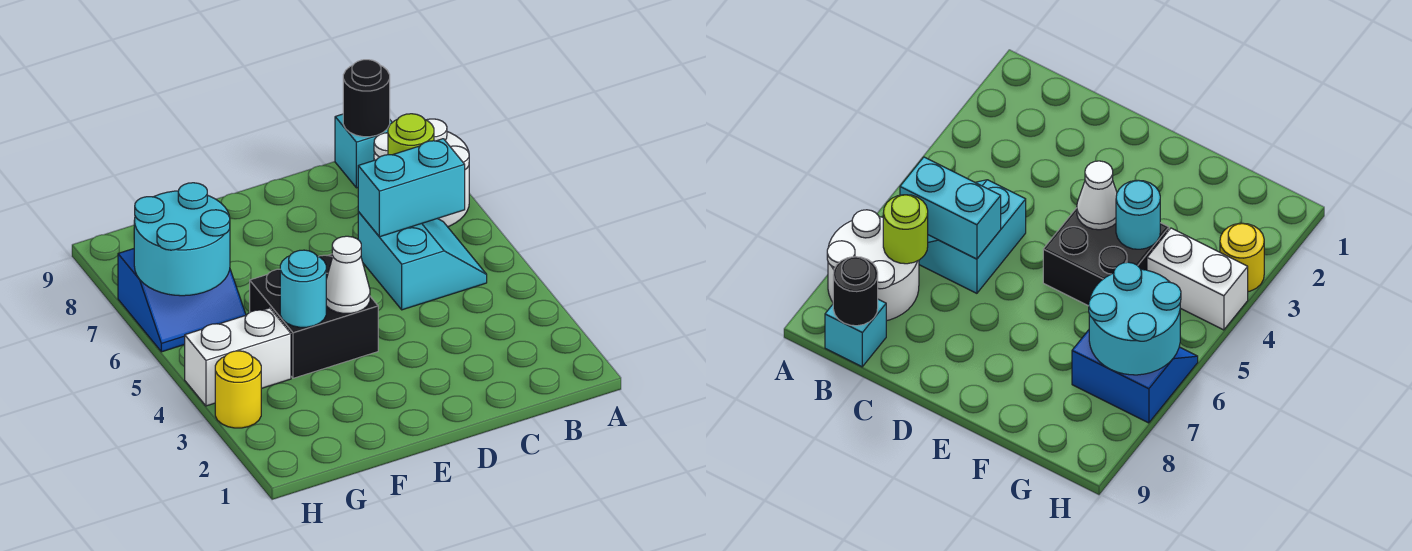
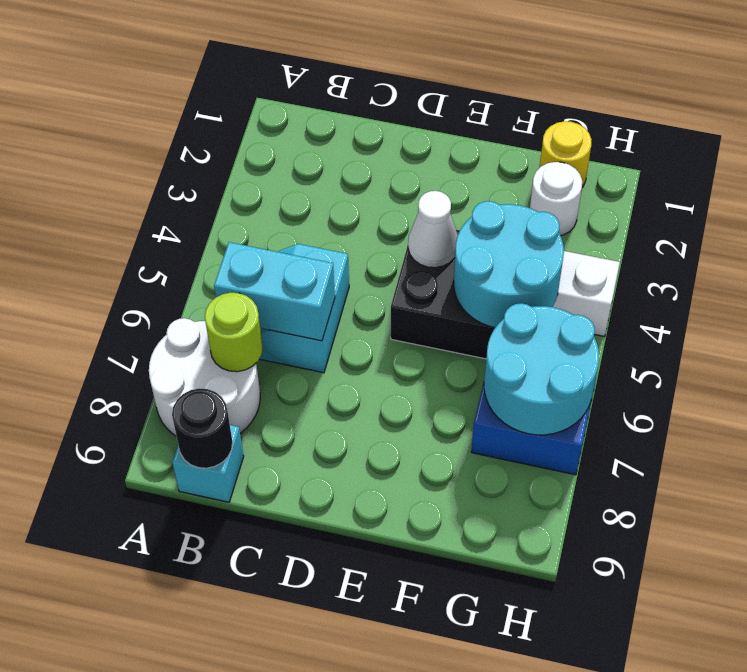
cyan 1x1 round brick [280,250,326,327] -> cyan 2x2 round brick [454,201,564,328]
none -> white 1x1 round brick [530,162,582,236]
yellow 1x1 round brick [215,351,261,428] -> yellow 1x1 round brick moved to [540,121,591,187]

